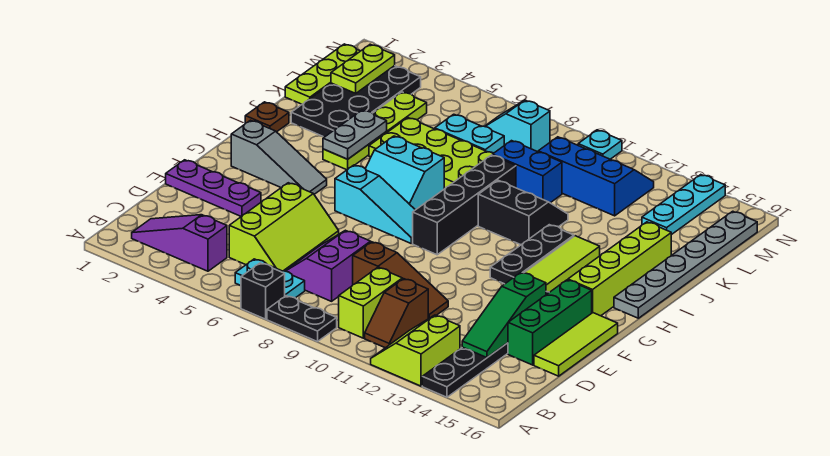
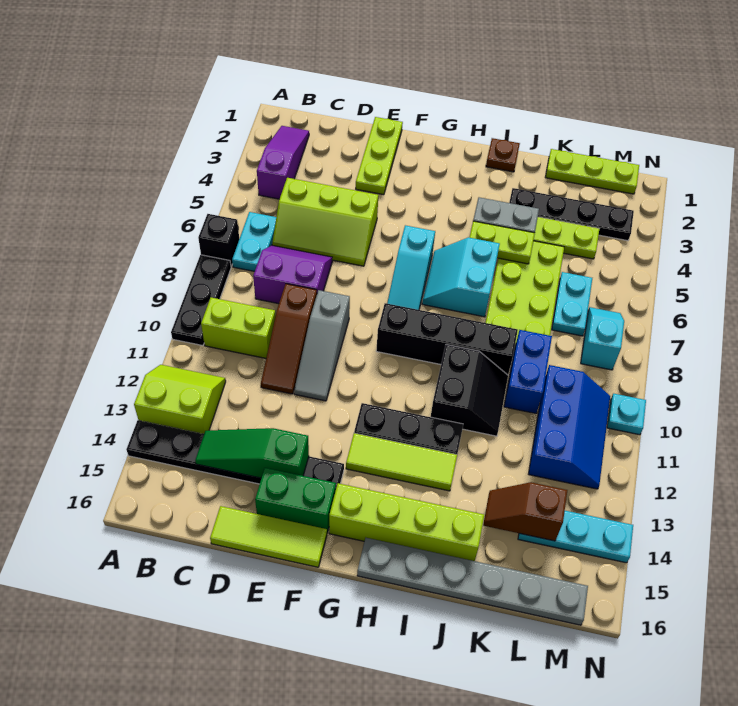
black 1x2 plate [267,296,337,342] -> black 1x3 plate [171,255,231,346]
brown 1x2 slope [365,279,428,348] -> brown 1x2 slope moved to [483,482,567,541]
green 1x3 brick [508,280,592,365] -> green 1x2 brick [255,468,336,533]
purple 1x3 plate [166,160,261,216] -> lime 1x3 plate [356,117,403,195]
grey 1x3 slope [231,120,327,194] -> grey 1x3 slope moved to [294,290,350,401]
black 2x4 plate [291,66,421,137] -> black 1x4 plate [509,188,634,241]
lime 1x2 plate [331,44,395,93] -> lime 1x2 plate moved to [470,221,535,264]

